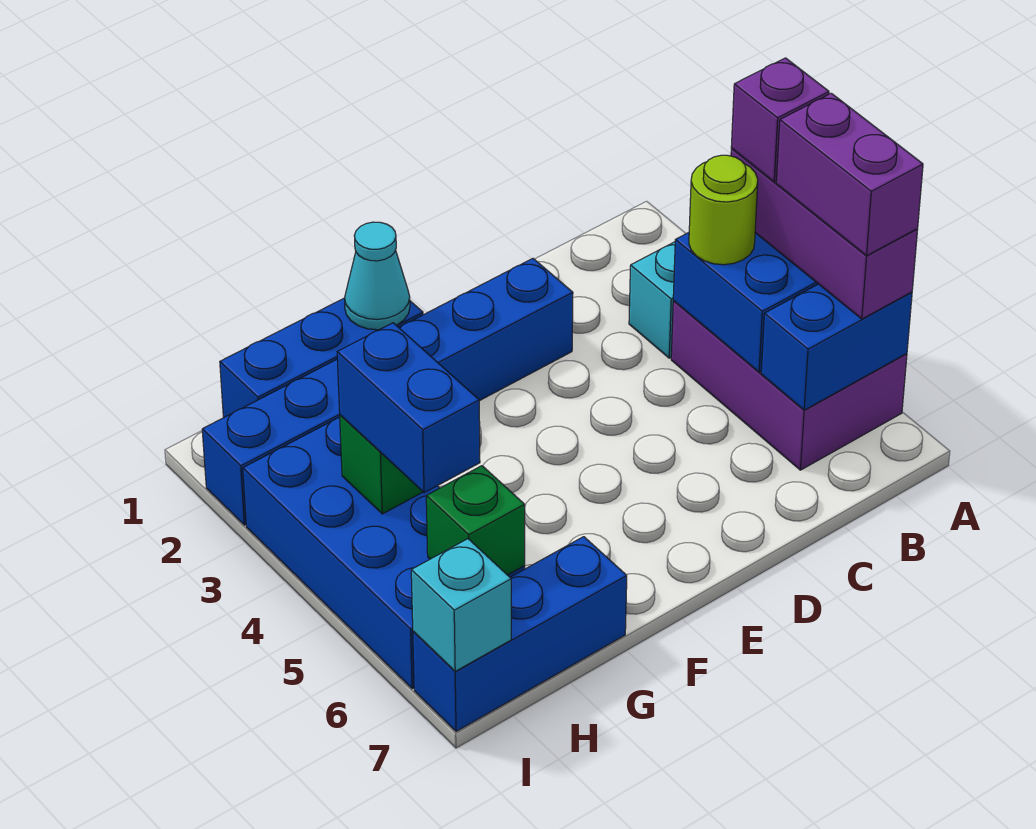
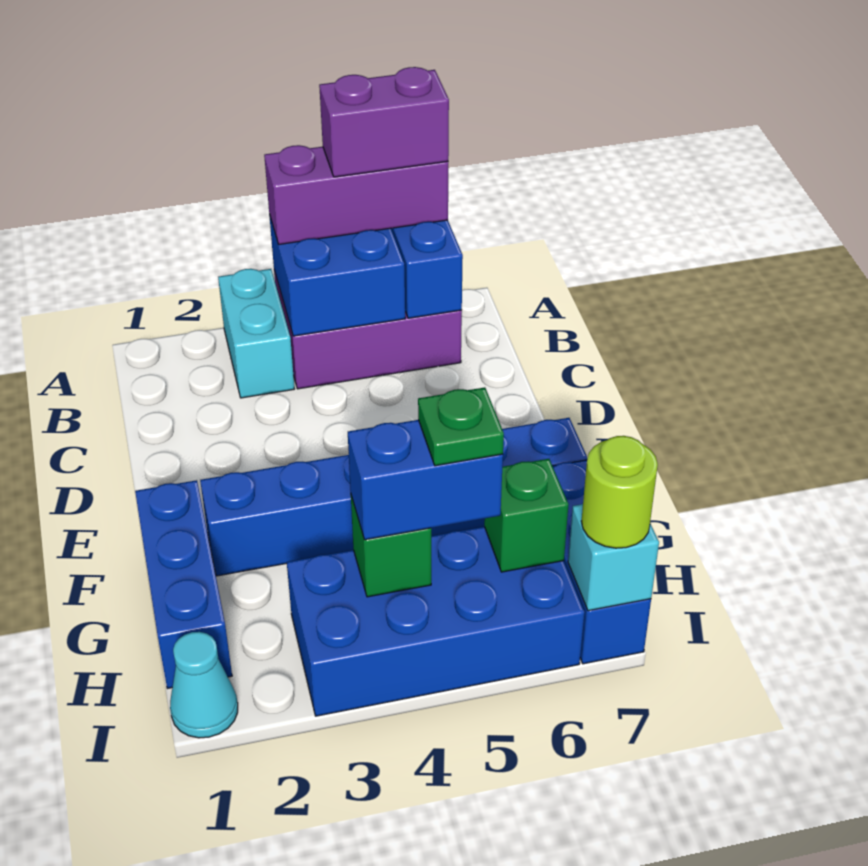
purple 1x1 brick [731,58,829,182] -> none
lime 1x1 round brick [689,155,758,265] -> lime 1x1 round brick moved to [581,436,658,548]
blue 1x6 brick [202,259,573,525] -> blue 1x6 brick turned to [200,418,587,576]
cyan 1x1 cone [344,222,410,330] -> cyan 1x1 cone moved to [170,632,238,738]
none -> green 1x1 plate [418,387,504,466]

